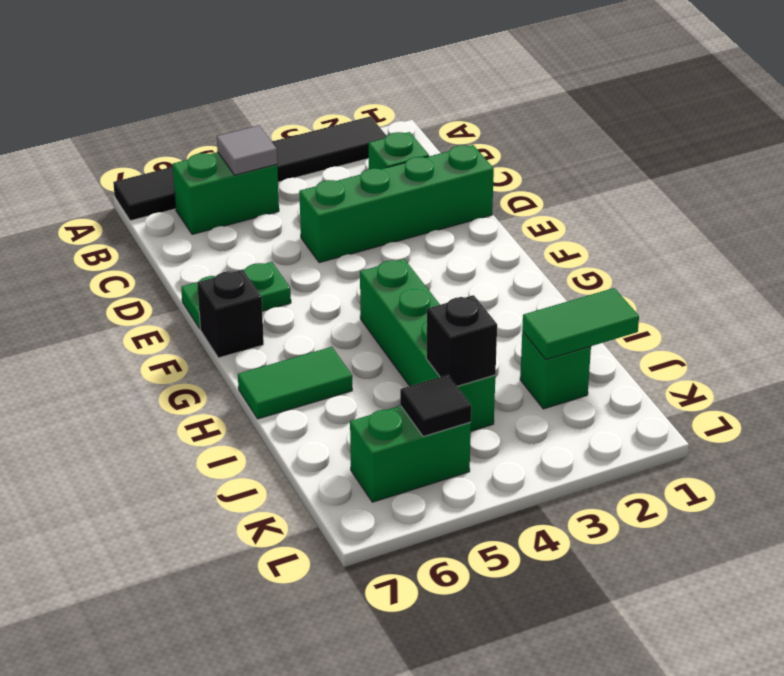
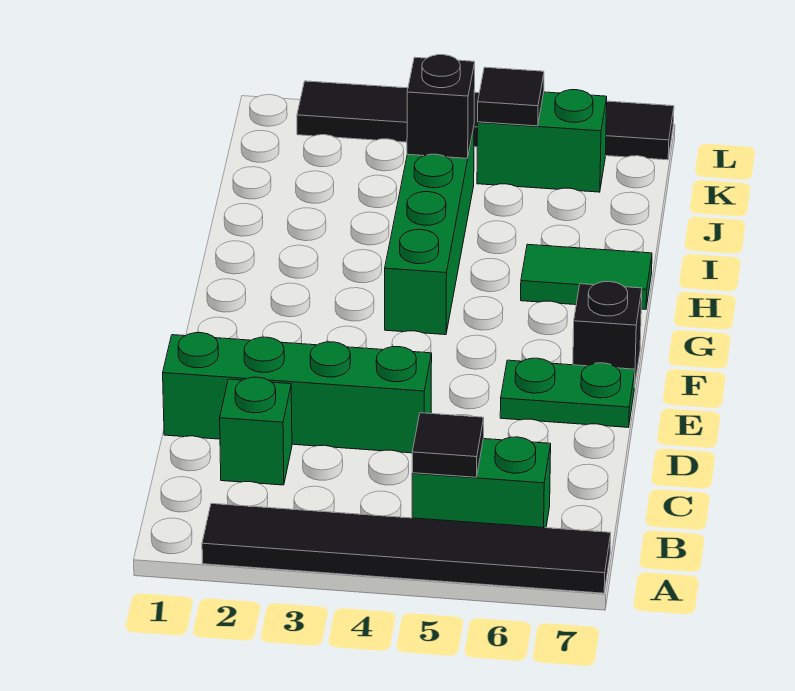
grey 1x1 tile [217,126,277,175] -> black 1x1 tile [412,413,484,477]
green 1x2 tile [522,288,639,360] -> none
green 1x1 brick [520,332,591,409] -> none
none -> black 1x6 tile [297,81,674,160]

